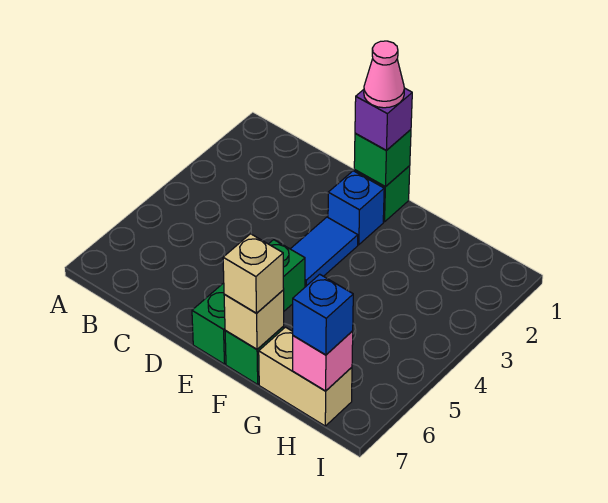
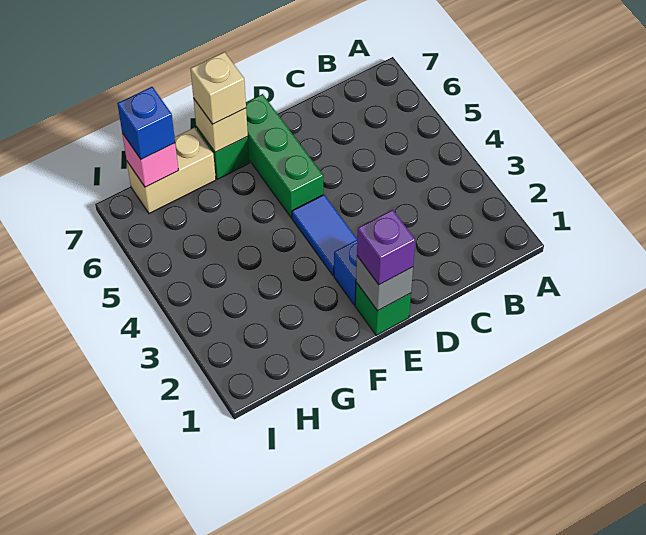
green 1x1 brick [354,130,411,187] -> grey 1x1 brick [356,256,413,311]
pink 1x1 cone [364,41,404,108] -> none

